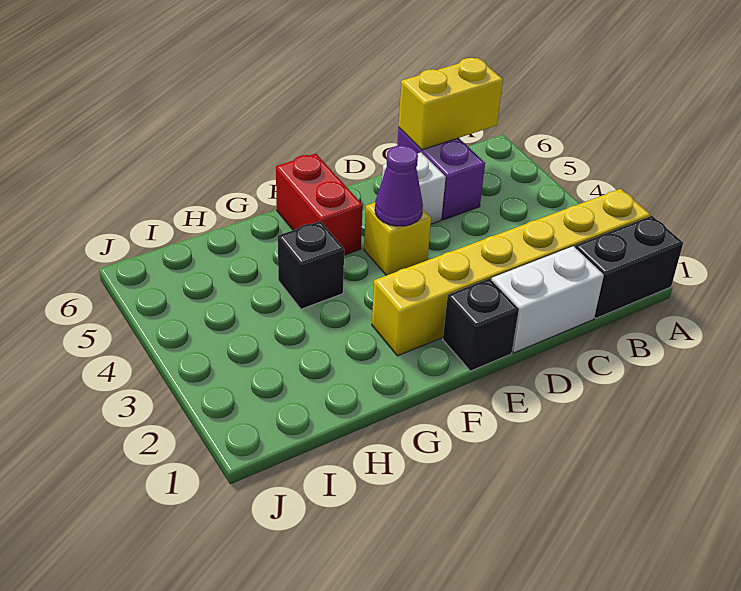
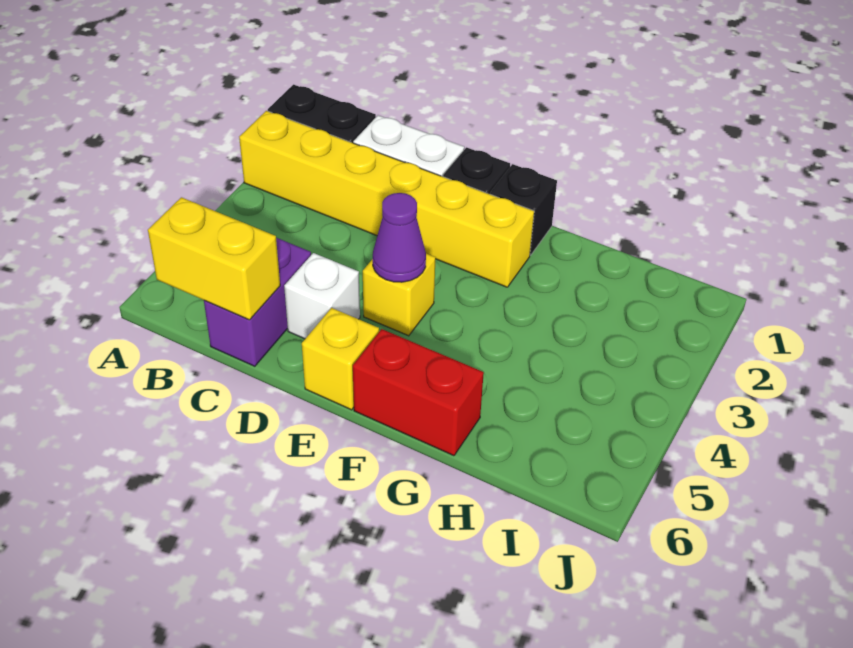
none -> yellow 1x1 brick [302,308,379,410]
red 1x2 brick [276,154,363,255] -> red 1x2 brick turned to [353,329,484,456]
black 1x1 brick [278,221,344,309] -> black 1x1 brick moved to [490,164,557,255]

